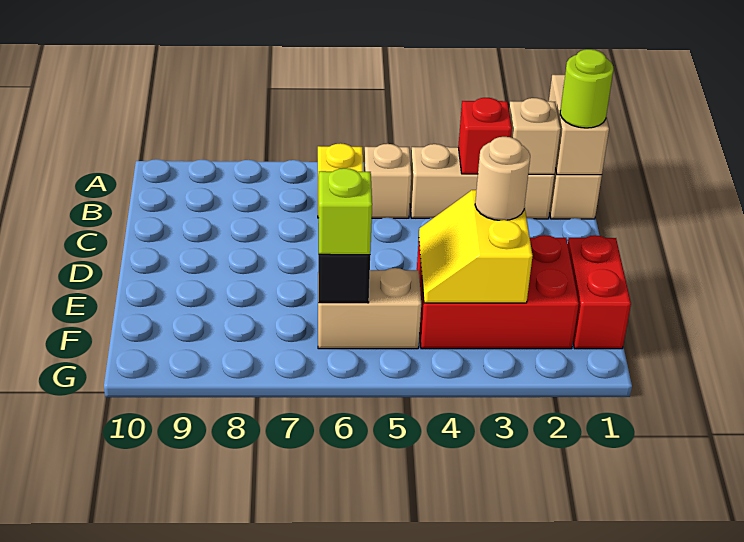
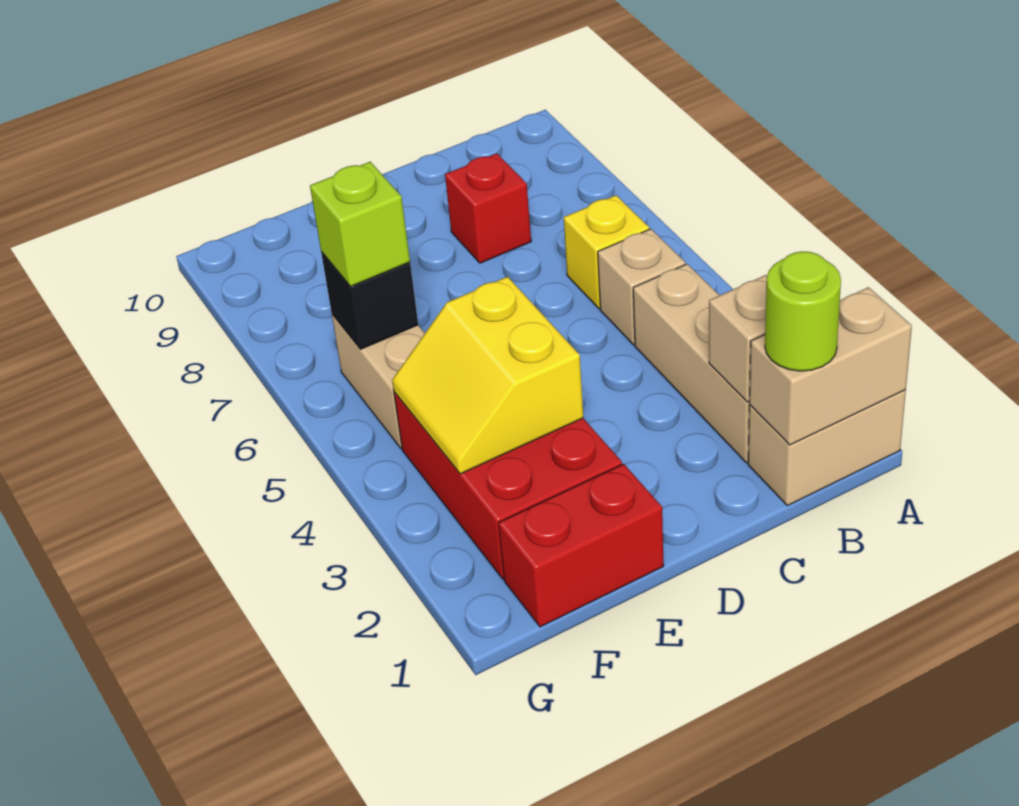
red 1x1 brick [458,98,512,174] -> red 1x1 brick moved to [445,153,531,263]
yellow 2x2 slope [419,190,533,303] -> yellow 2x2 slope turned to [392,277,583,474]
tan 1x1 round brick [475,137,530,220] -> none

